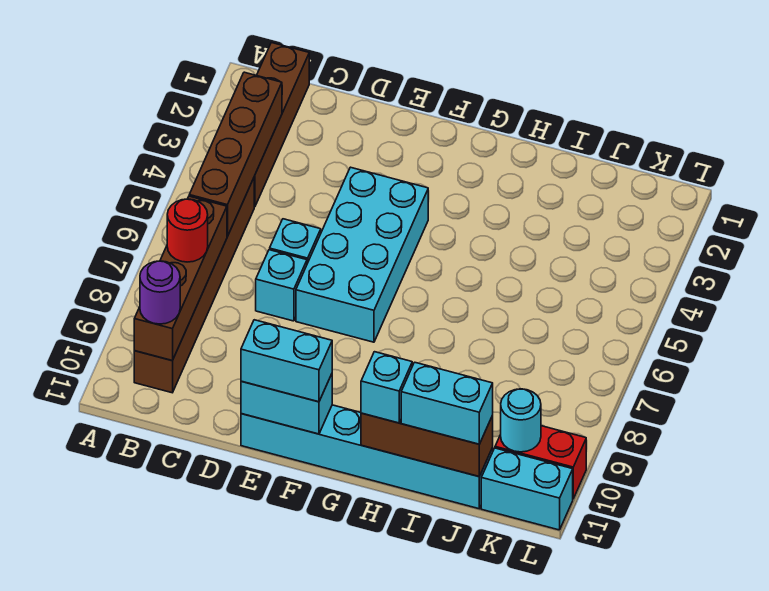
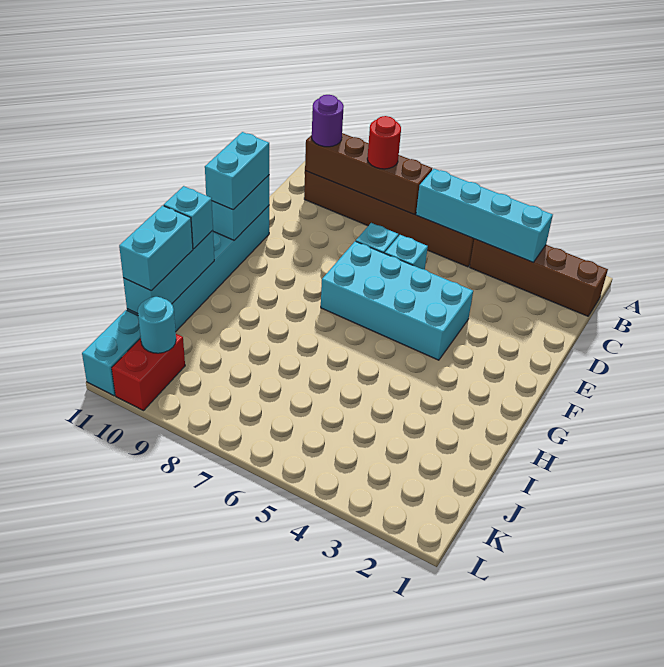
brown 1x4 brick [189,72,282,237] -> cyan 1x4 brick [416,169,553,262]
brown 1x3 brick [361,413,493,476] -> cyan 1x3 brick [123,230,214,314]

